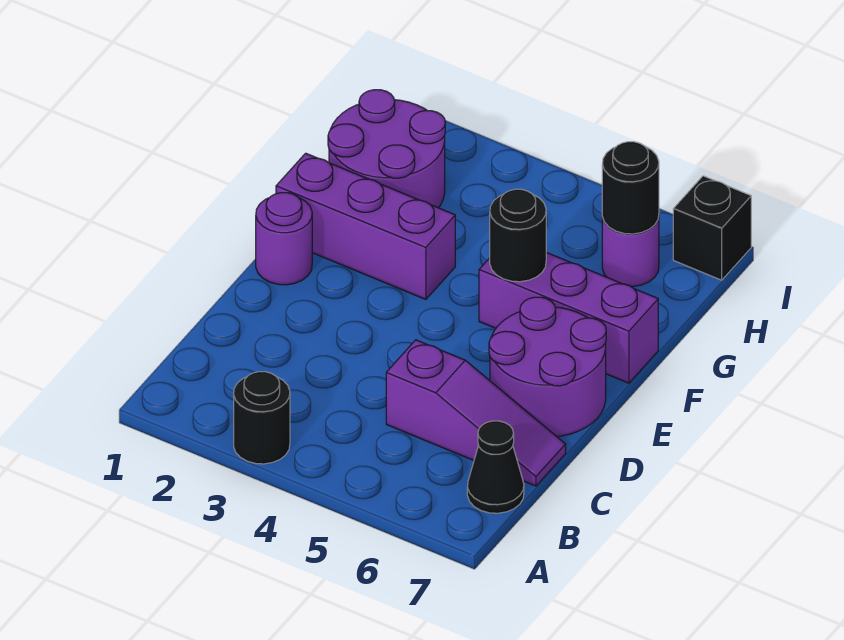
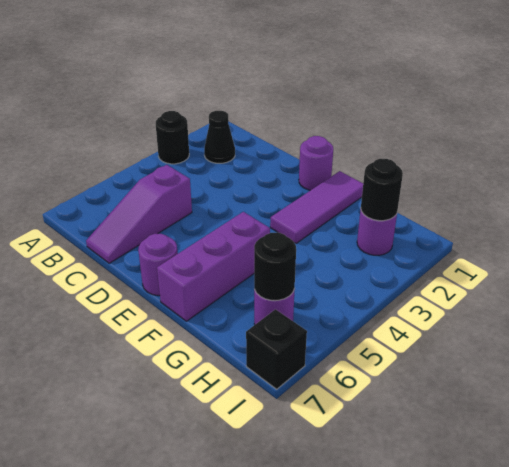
black 1x1 cone [467,421,524,513] -> black 1x1 cone moved to [204,111,235,163]
purple 2x2 round brick [489,297,606,437] -> purple 1x1 round brick [138,234,178,296]
purple 1x3 brick [276,153,455,299] -> purple 1x3 tile [270,171,363,243]
black 1x1 round brick [490,189,546,282] -> black 1x1 round brick moved to [361,159,403,221]
purple 2x2 round brick [328,90,445,208] -> purple 1x1 round brick [357,210,397,255]

